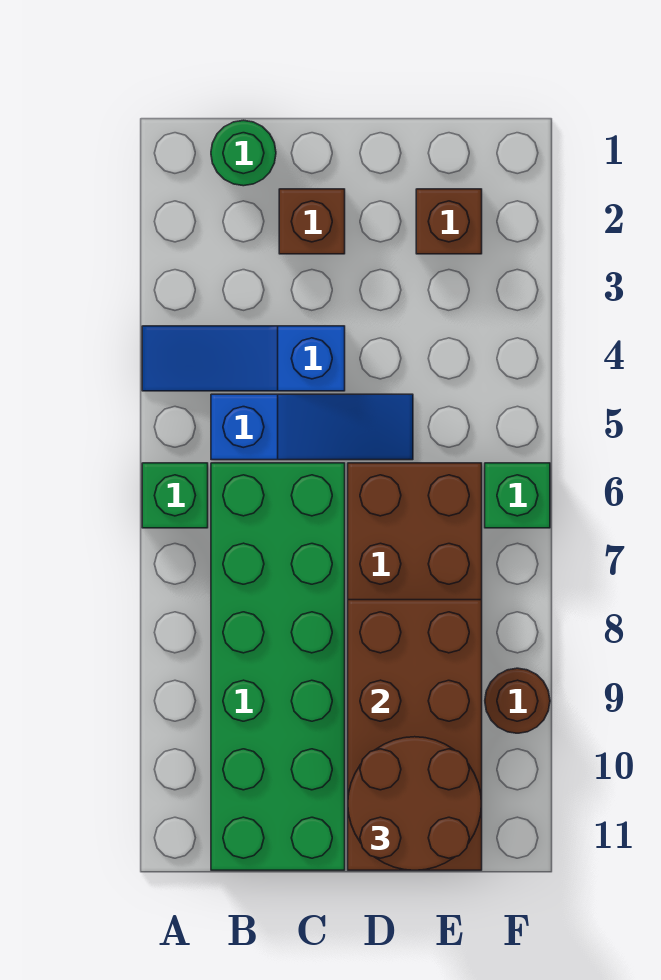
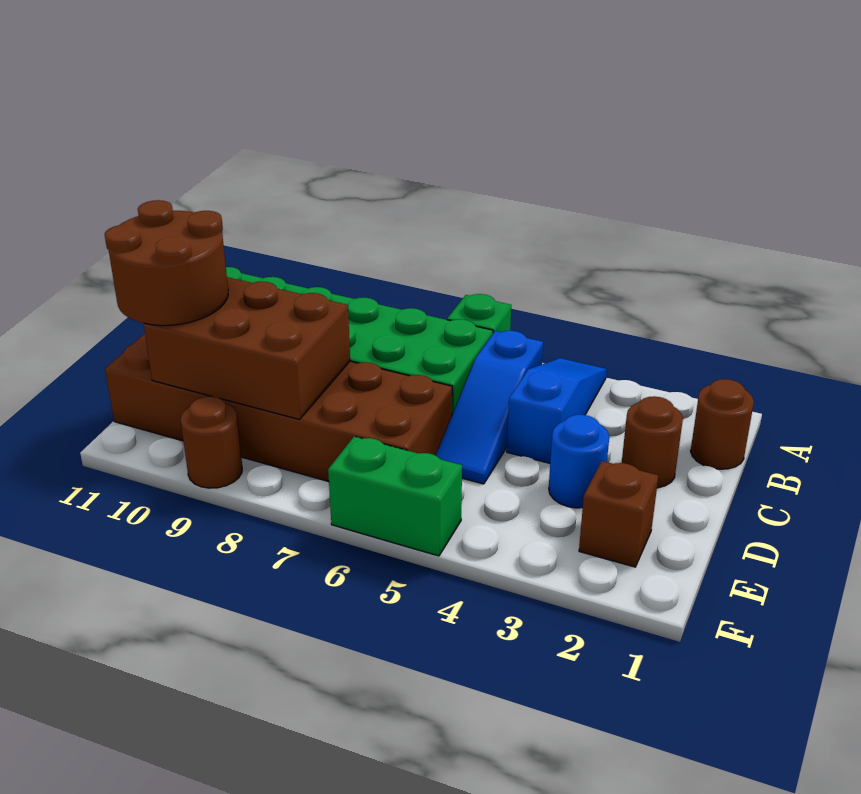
green 1x1 round brick [211,120,276,186] -> brown 1x1 round brick [691,379,754,469]
brown 1x1 brick [279,189,345,254] -> brown 1x1 round brick [622,396,683,488]
none -> blue 1x1 round brick [549,415,609,508]
green 1x1 brick [485,463,550,528] -> green 1x2 brick [328,437,462,556]

